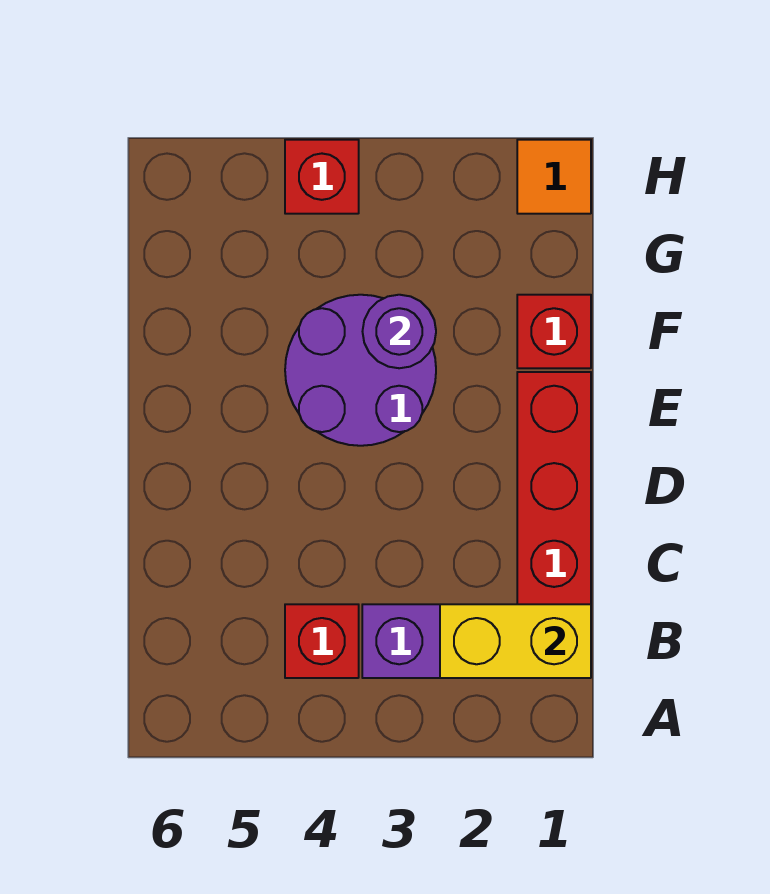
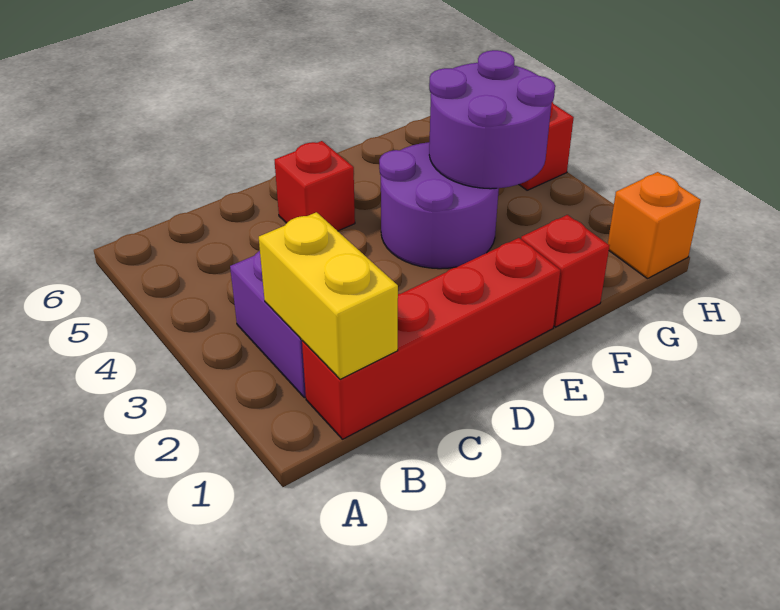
red 1x1 brick [285,604,359,678] -> red 1x1 brick moved to [275,141,355,231]
purple 1x1 round brick [363,295,436,368] -> purple 2x2 round brick [429,50,555,189]
orange 1x1 tile [517,140,591,214] -> orange 1x1 brick [608,172,701,279]

